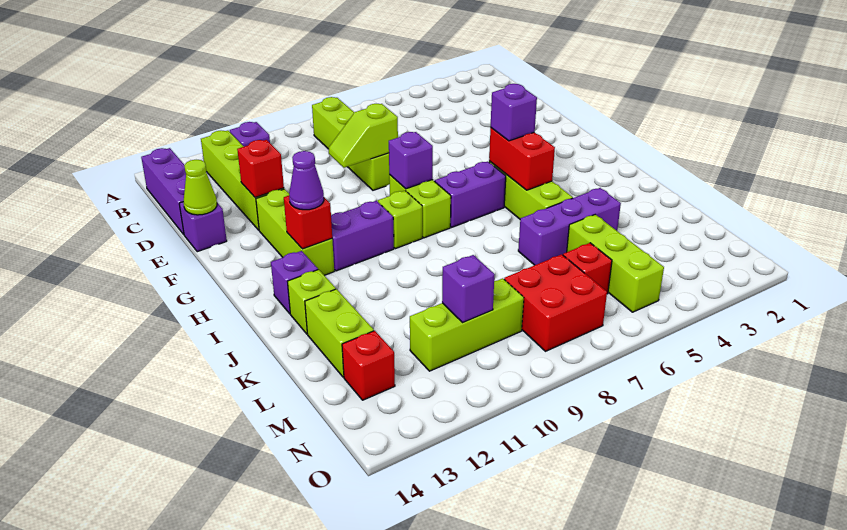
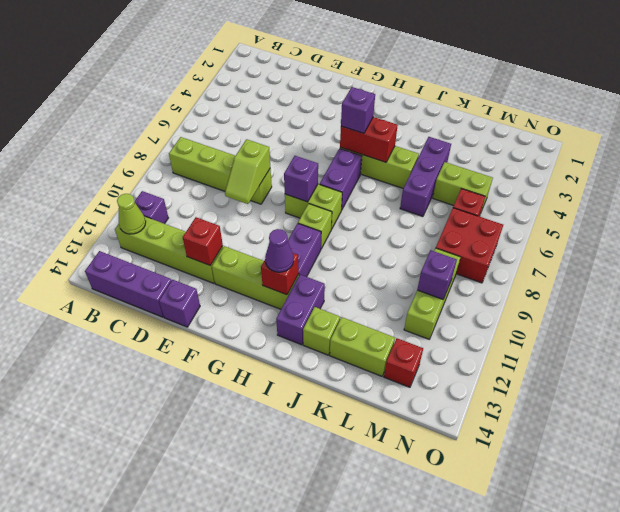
lime 1x1 cone [183,160,217,215] -> lime 1x1 cone moved to [117,194,146,234]
purple 1x1 brick [271,251,318,314] -> purple 1x2 brick [276,275,325,345]
lime 1x3 brick [567,215,664,312] -> lime 1x2 brick [433,162,493,211]

